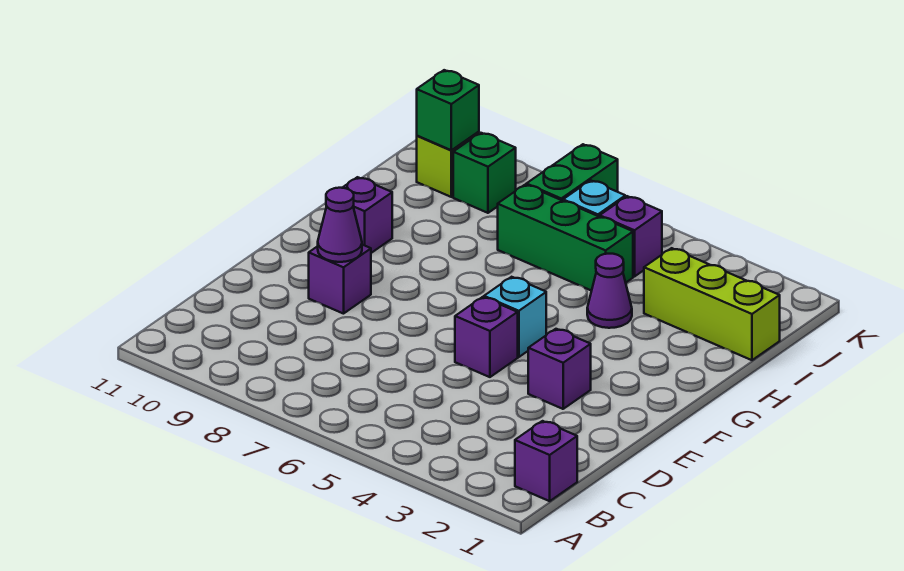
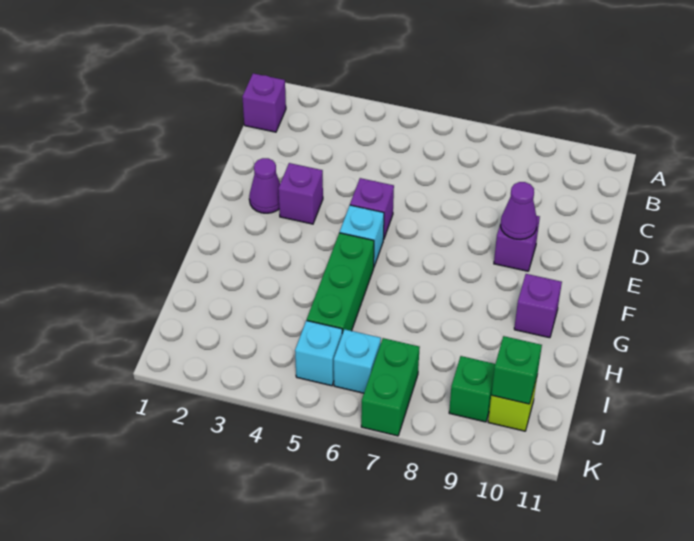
purple 1x1 cone [587,254,632,328] -> purple 1x1 cone moved to [249,158,280,213]
lime 1x3 brick [644,248,780,360] -> none
green 1x3 brick [498,185,633,291] -> green 1x3 brick turned to [307,233,374,334]
purple 1x1 brick [600,196,662,277] -> cyan 1x1 brick [295,321,342,386]

